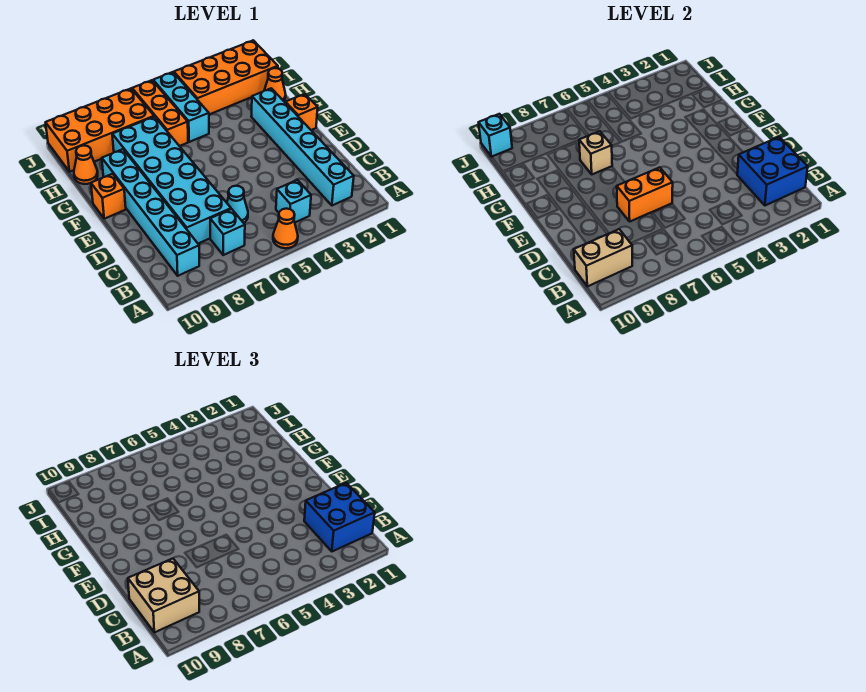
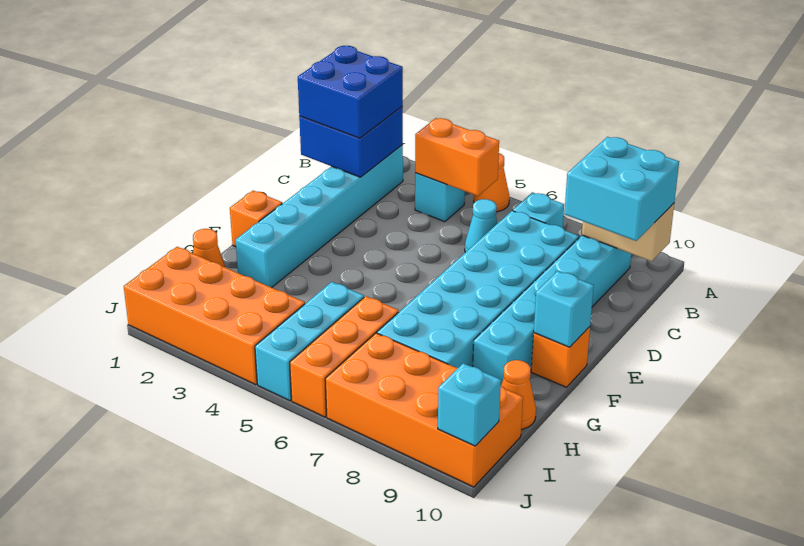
tan 2x2 brick [128,559,199,632] -> cyan 2x2 brick [564,137,679,241]
orange 1x2 brick [617,167,673,221] -> orange 1x2 brick moved to [415,118,499,196]
none -> cyan 1x1 brick [534,271,594,347]
tan 1x1 brick [579,131,612,174] -> none

